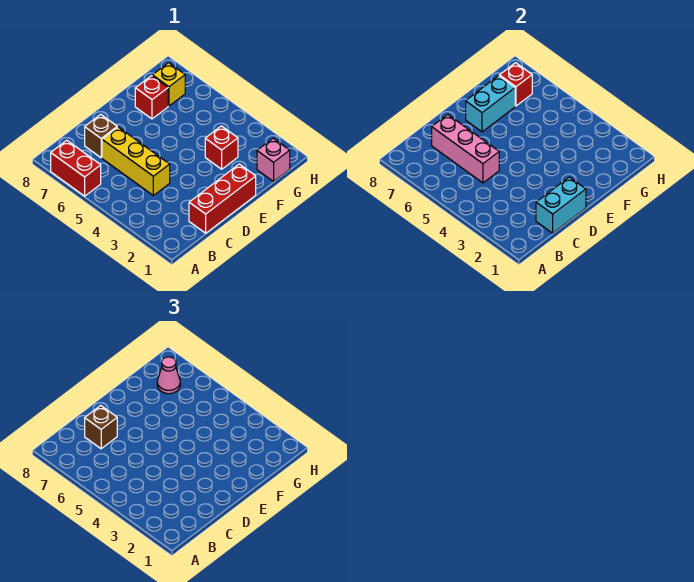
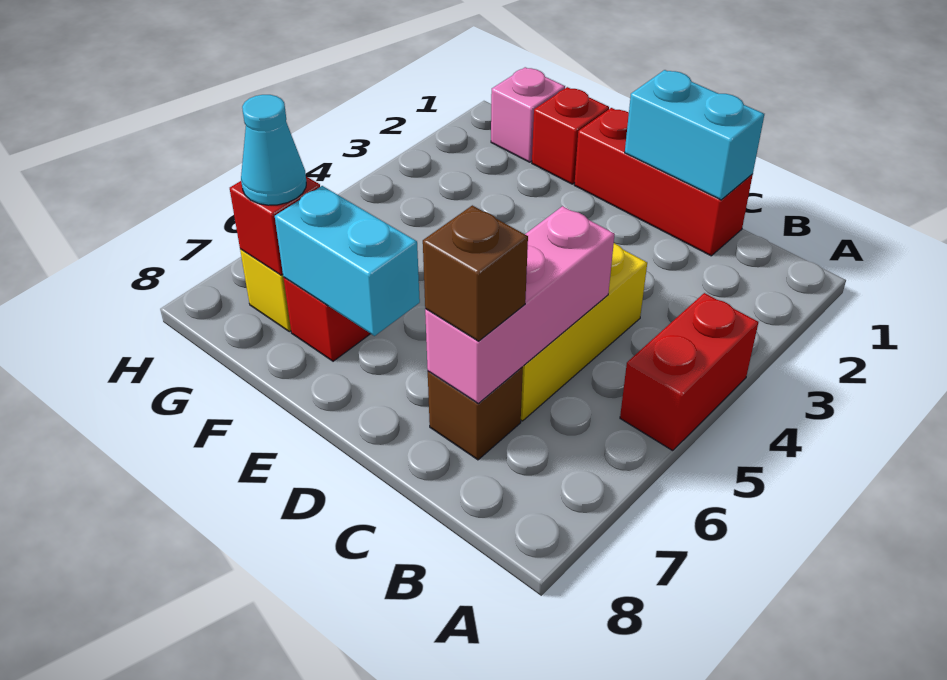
red 1x2 brick [51,140,101,196] -> red 1x2 brick moved to [620,293,758,451]
red 1x1 brick [205,126,238,169] -> red 1x1 brick moved to [532,87,609,184]
pink 1x1 cone [157,357,180,394] -> cyan 1x1 cone [241,95,306,205]

